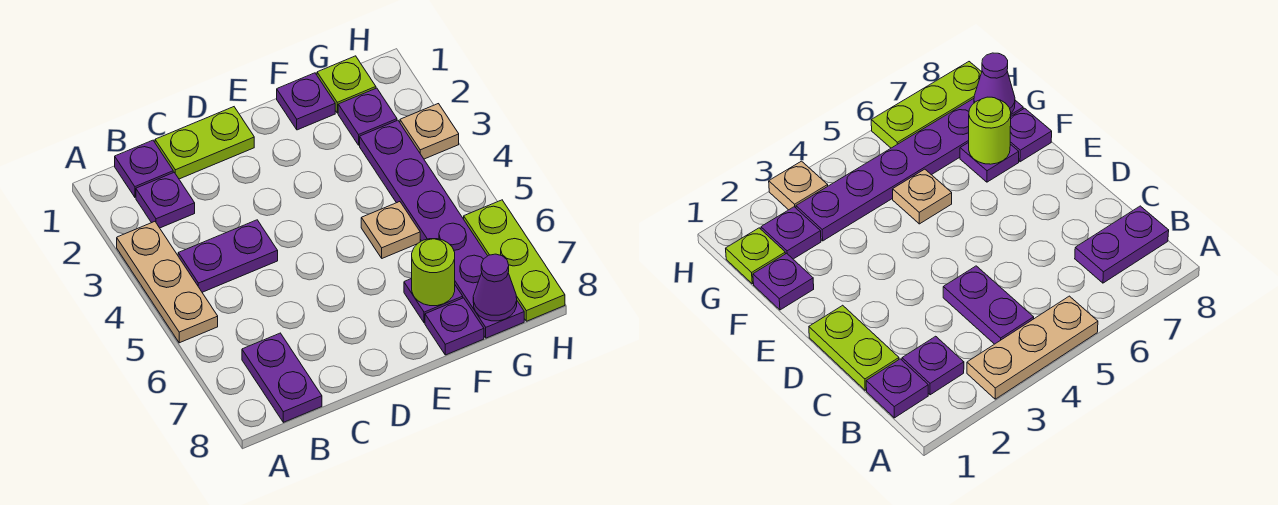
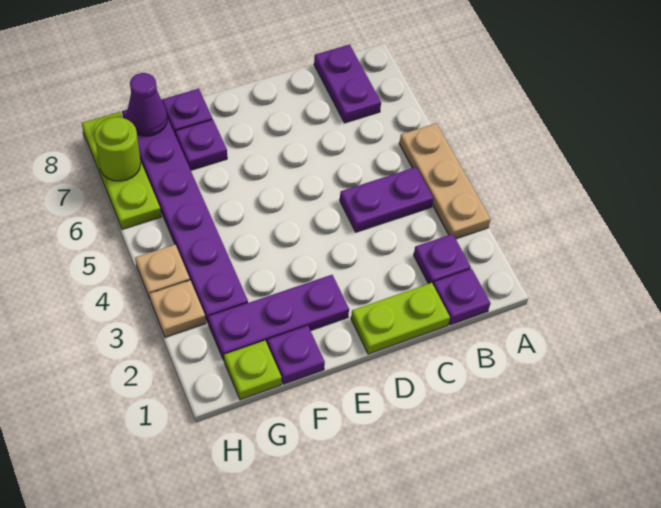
tan 1x1 plate [361,202,420,258] -> tan 1x1 plate moved to [135,245,190,299]
lime 1x1 round brick [411,239,455,306] -> lime 1x1 round brick moved to [94,117,141,181]
purple 1x1 plate [338,88,397,145] -> purple 1x3 plate [208,275,349,360]

